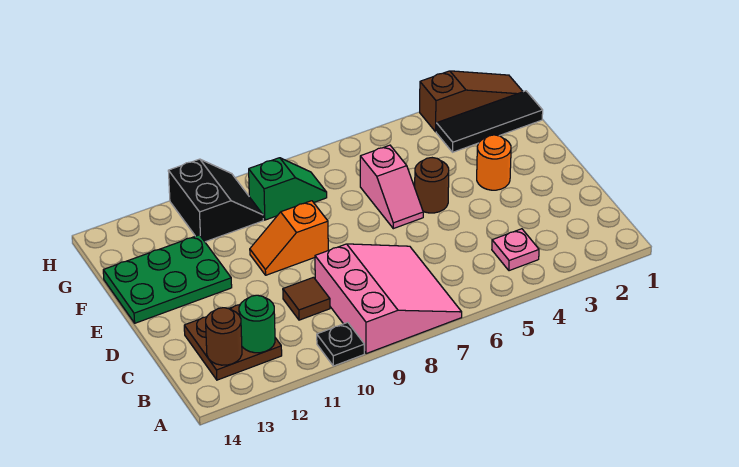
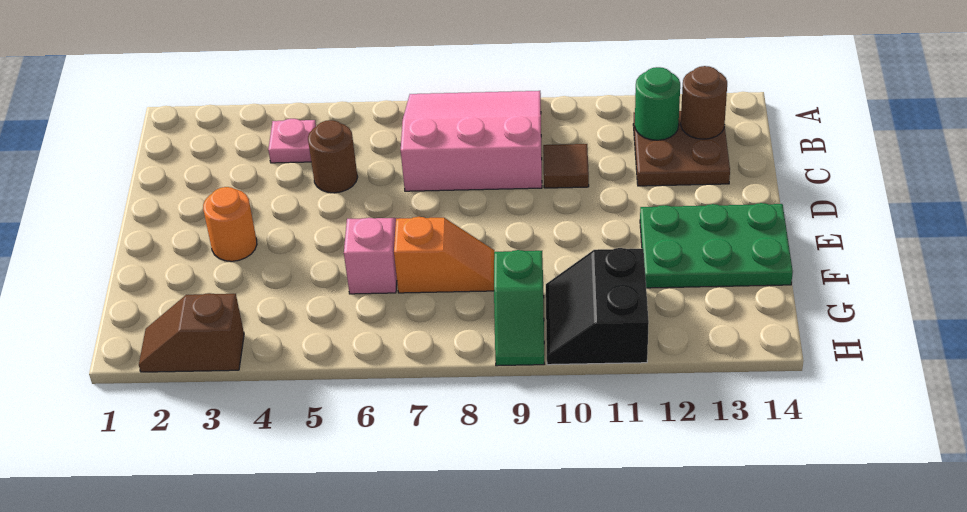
pink 3x3 slope [315,244,462,354] -> pink 3x3 slope turned to [401,91,542,191]
black 1x1 plate [317,322,364,366] -> none
brown 1x1 round brick [415,158,449,213] -> brown 1x1 round brick moved to [308,120,358,193]
orange 1x2 slope [250,201,328,275] -> orange 1x2 slope moved to [394,217,494,293]
black 1x3 tile [436,91,543,152] -> none
green 1x2 slope [249,158,327,220] -> green 1x2 slope turned to [494,250,544,366]
brown 1x3 slope [420,71,523,132] -> brown 1x2 slope [139,293,244,372]

